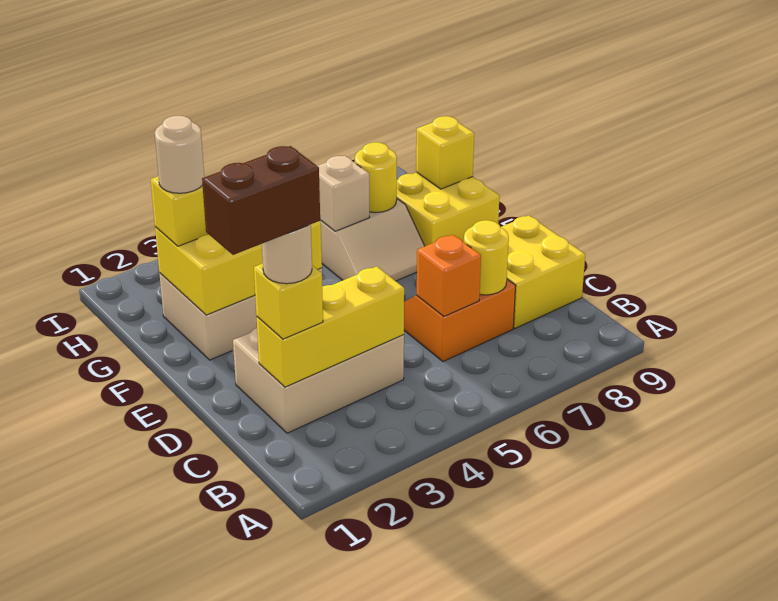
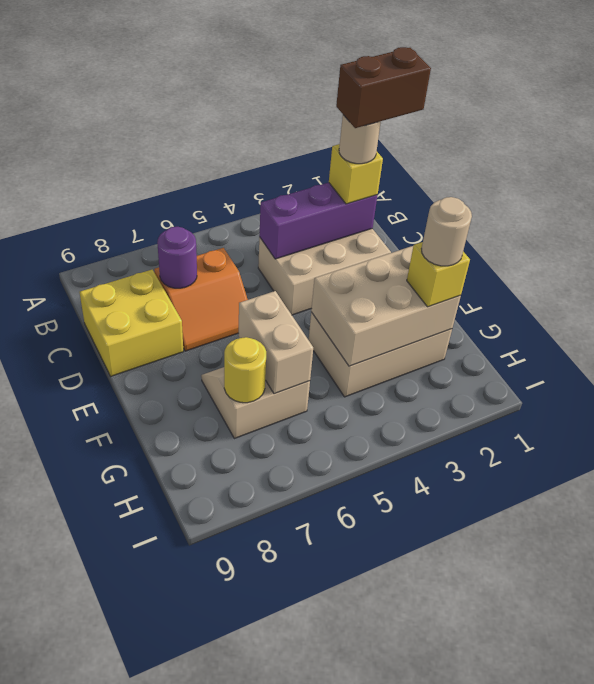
yellow 1x3 brick [257,266,404,387] -> purple 1x3 brick [259,183,377,259]
orange 1x1 brick [417,235,481,316] -> none
yellow 1x1 round brick [464,220,509,295] -> purple 1x1 round brick [157,227,197,288]
yellow 2x3 brick [155,221,322,315] -> tan 2x3 brick [311,246,461,366]
yellow 2x2 brick [397,172,500,246] -> none
tan 1x1 brick [318,156,370,231] -> tan 1x2 brick [239,291,313,394]
yellow 1x1 brick [416,116,474,189] -> none

